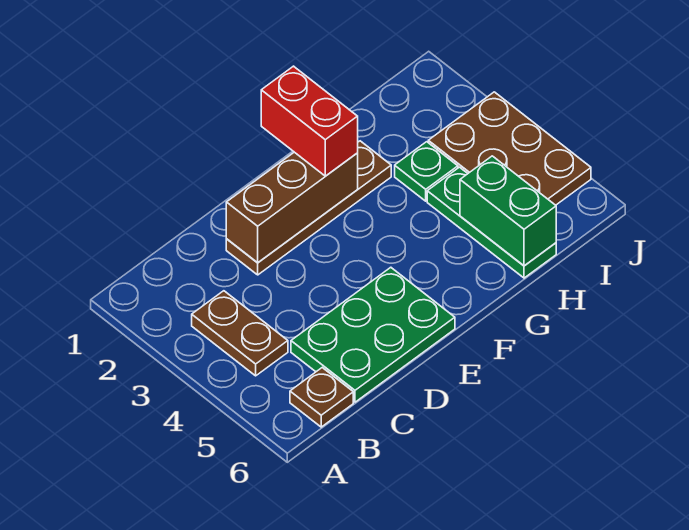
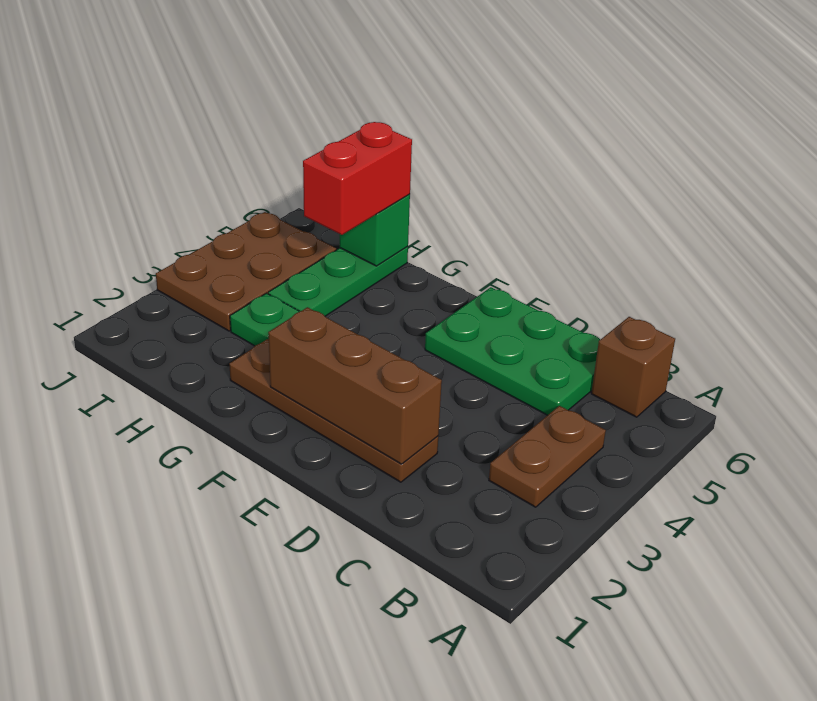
brown 1x1 plate [290,368,353,427] -> brown 1x1 brick [591,317,675,417]
red 1x2 brick [261,66,358,176] -> red 1x2 brick moved to [303,122,412,235]
green 1x2 brick [460,156,556,266] -> green 1x1 brick [340,194,410,266]

